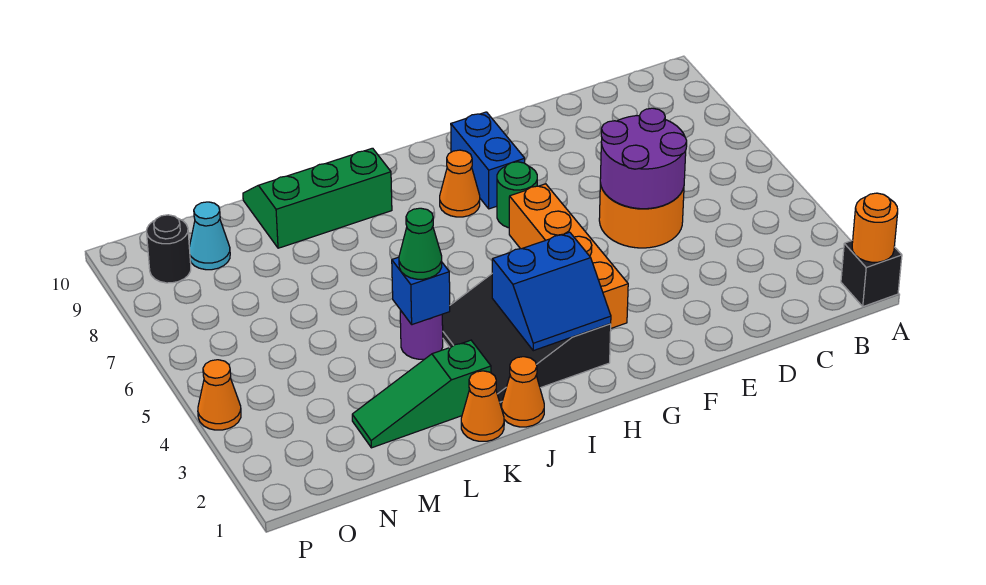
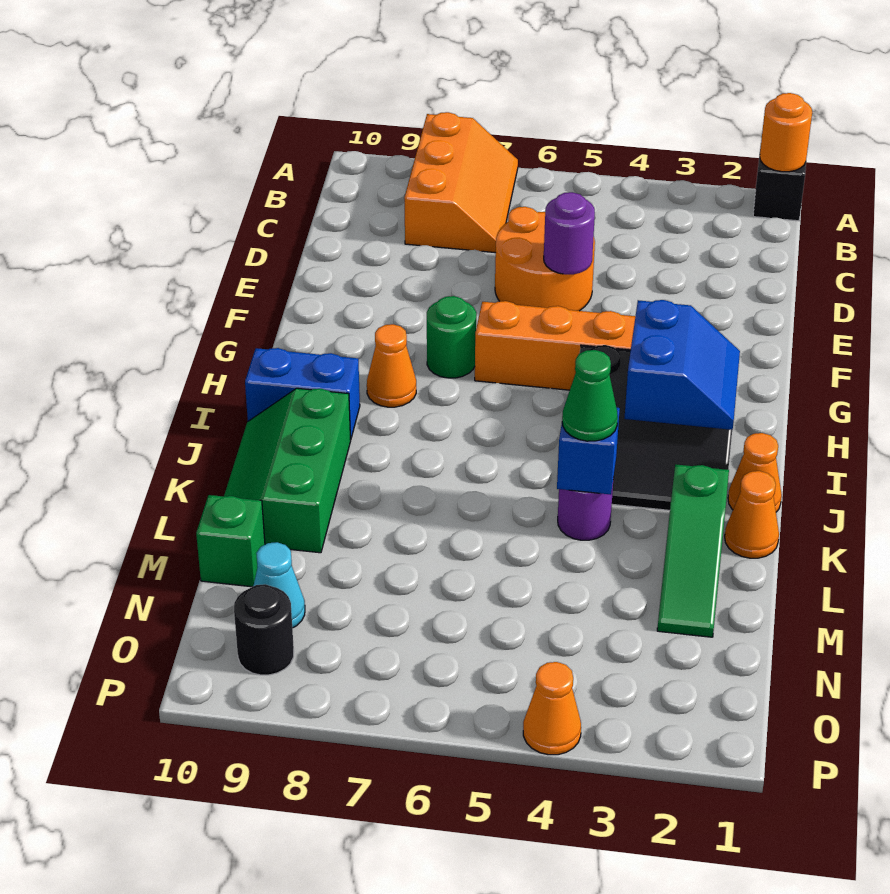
none -> orange 2x3 slope [404,112,518,253]
purple 2x2 round brick [600,108,687,209] -> purple 1x1 round brick [544,192,595,274]
blue 1x2 brick [451,112,525,209] -> blue 1x2 brick moved to [245,348,360,440]
none -> green 1x1 brick [196,495,265,587]

